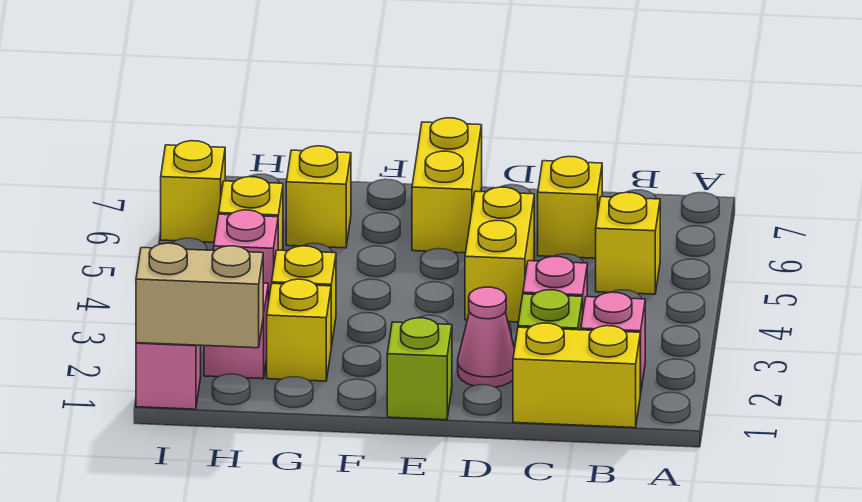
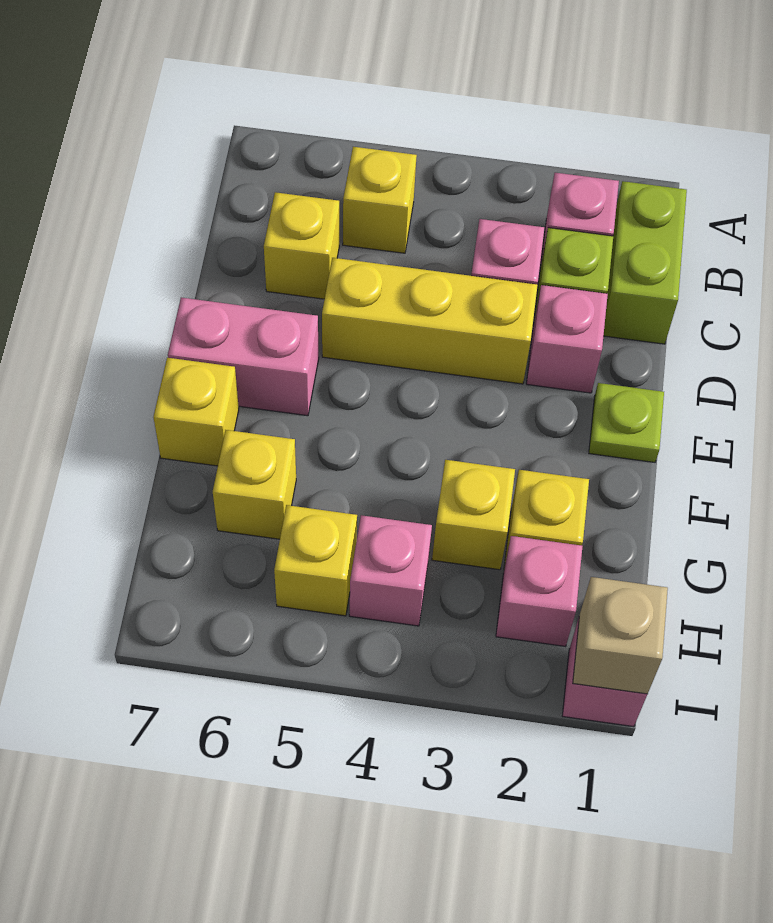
yellow 1x2 brick [513,323,640,428] -> lime 1x2 brick [604,181,687,344]
pink 1x1 cone [458,287,515,387] -> pink 1x1 brick [526,285,608,393]
yellow 1x2 brick [465,187,534,322] -> yellow 1x3 brick [322,258,538,384]
lime 1x1 brick [387,318,452,420] -> lime 1x1 plate [589,383,664,462]
yellow 1x2 brick [412,118,482,253] -> pink 1x2 brick [168,298,319,416]
tan 1x2 brick [136,243,263,348] -> tan 1x1 brick [573,577,668,694]
yellow 1x1 brick [161,141,225,242] -> yellow 1x1 brick moved to [153,358,239,466]

